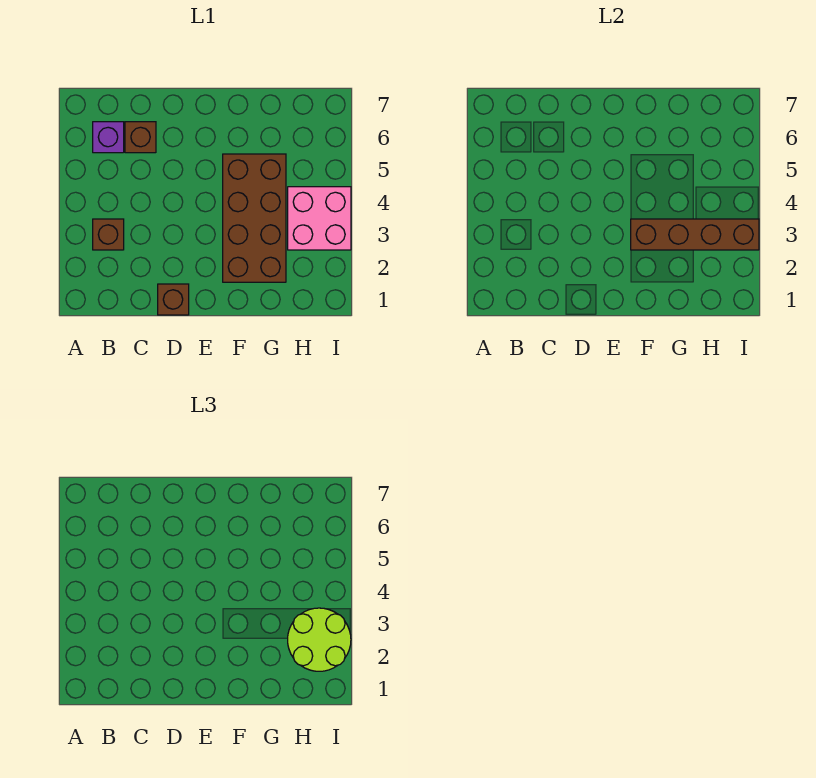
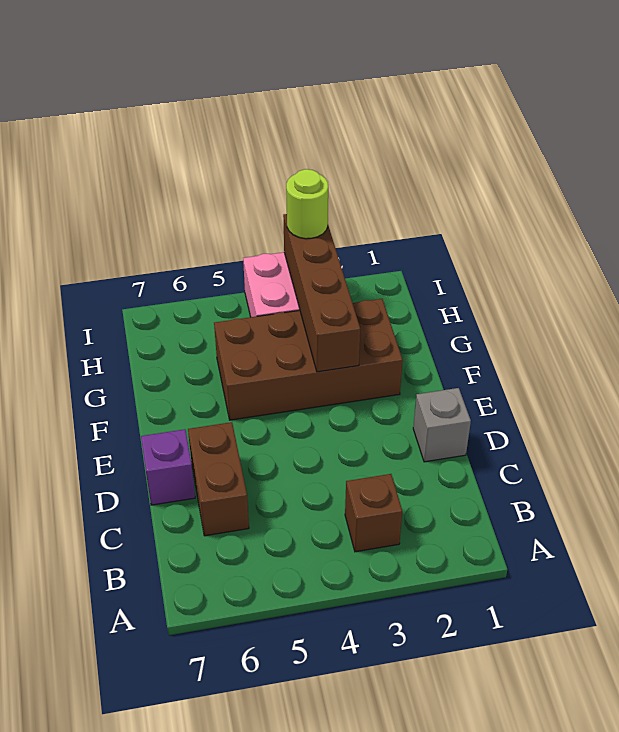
purple 1x1 brick [93,122,124,153] -> purple 1x1 brick moved to [141,429,195,505]
brown 1x1 brick [125,122,156,153] -> brown 1x2 brick [188,422,249,536]
brown 1x1 brick [158,284,189,315] -> grey 1x1 brick [413,388,471,462]
lime 2x2 round brick [288,608,351,671] -> lime 1x1 round brick [286,169,328,239]

